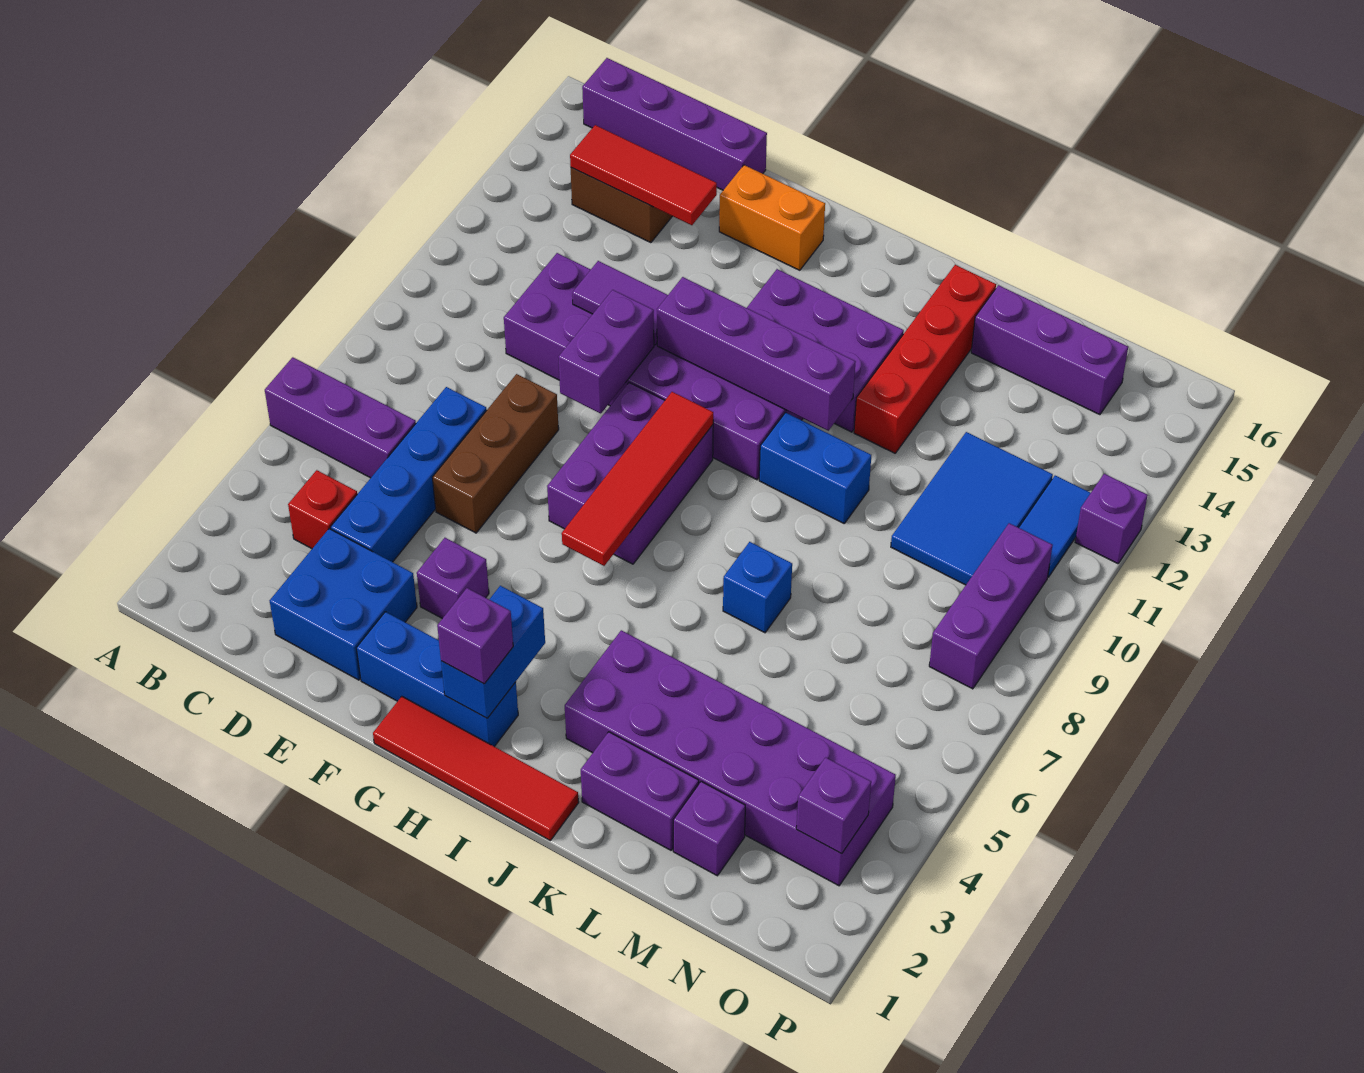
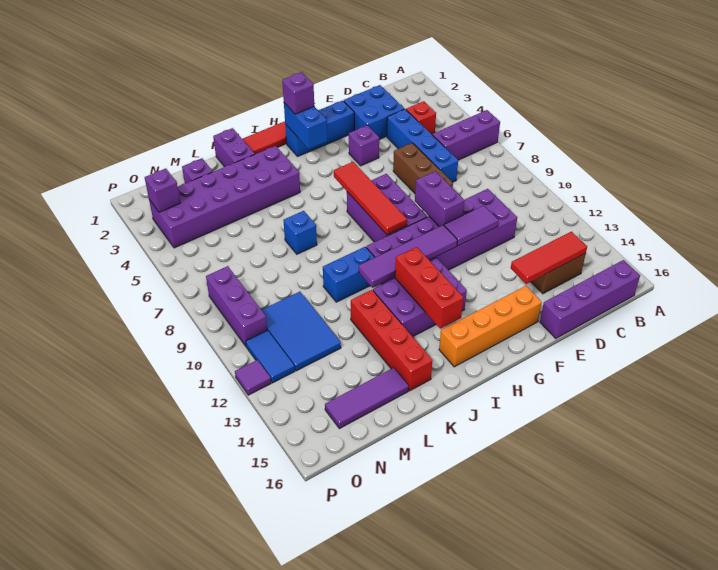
orange 1x2 brick [719,165,825,270] -> orange 1x4 brick [439,286,542,367]
purple 1x4 brick [657,277,856,431] -> purple 1x4 tile [359,225,458,288]
none -> red 1x3 brick [395,247,463,329]
purple 1x2 brick [581,732,699,850] -> purple 1x2 brick turned to [213,128,255,167]
purple 1x3 brick [971,285,1128,415] -> purple 1x3 tile [325,368,409,429]
purple 1x1 brick [1075,474,1148,564] -> purple 1x1 tile [235,360,271,395]

